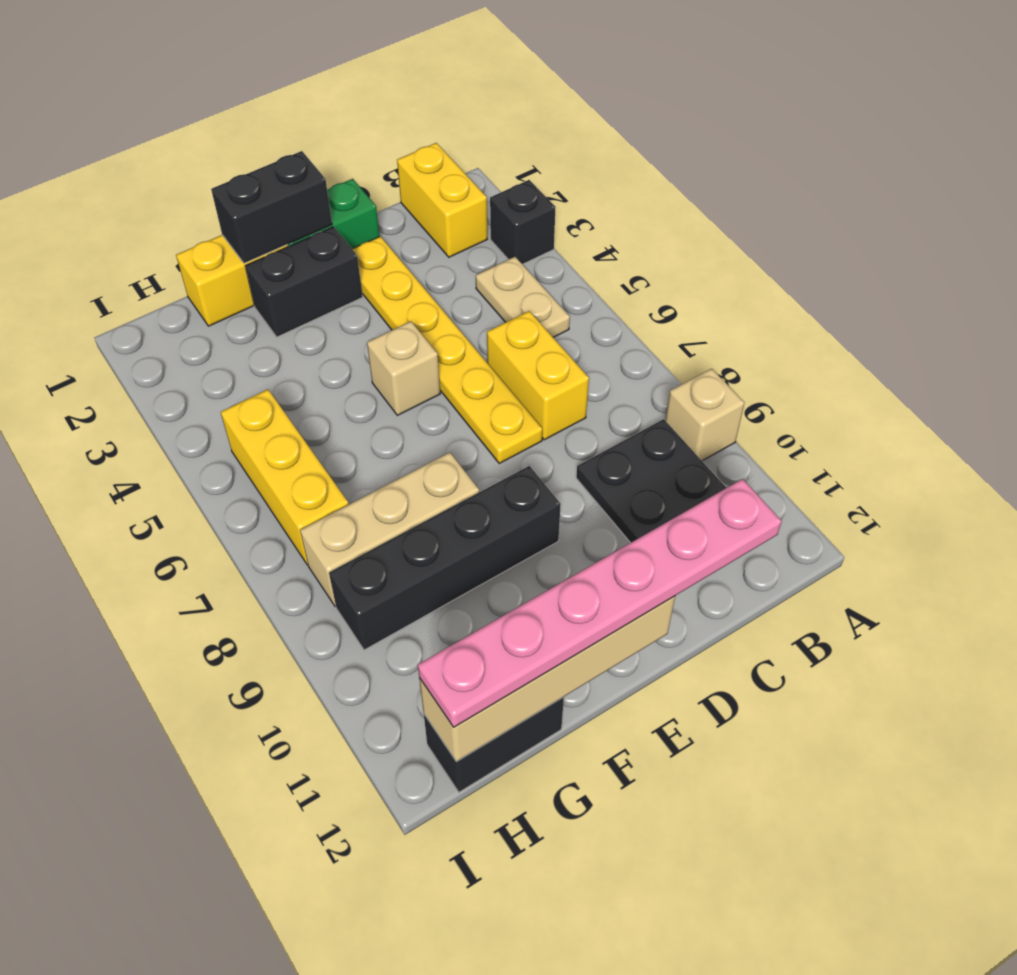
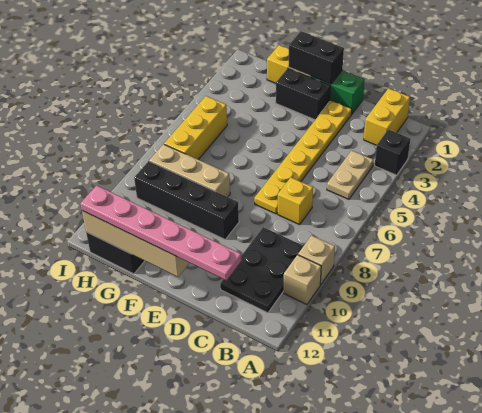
yellow 1x2 brick [487,311,589,440] -> yellow 1x1 brick [278,177,313,225]
tan 1x1 brick [367,321,440,415] -> tan 1x1 brick moved to [284,255,321,305]

